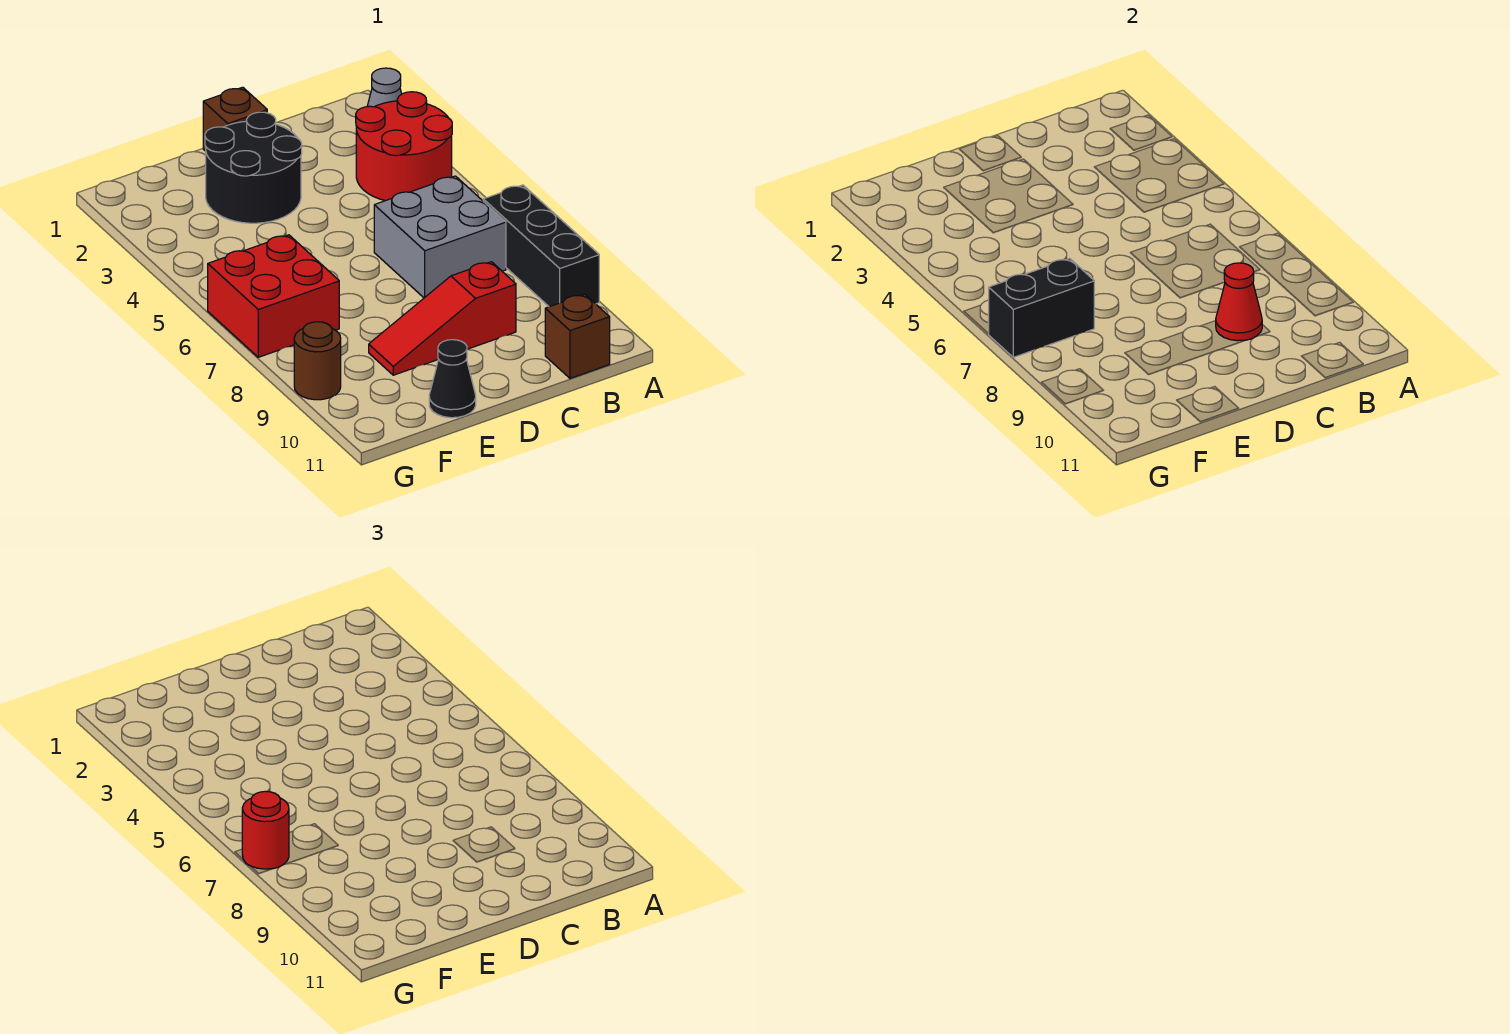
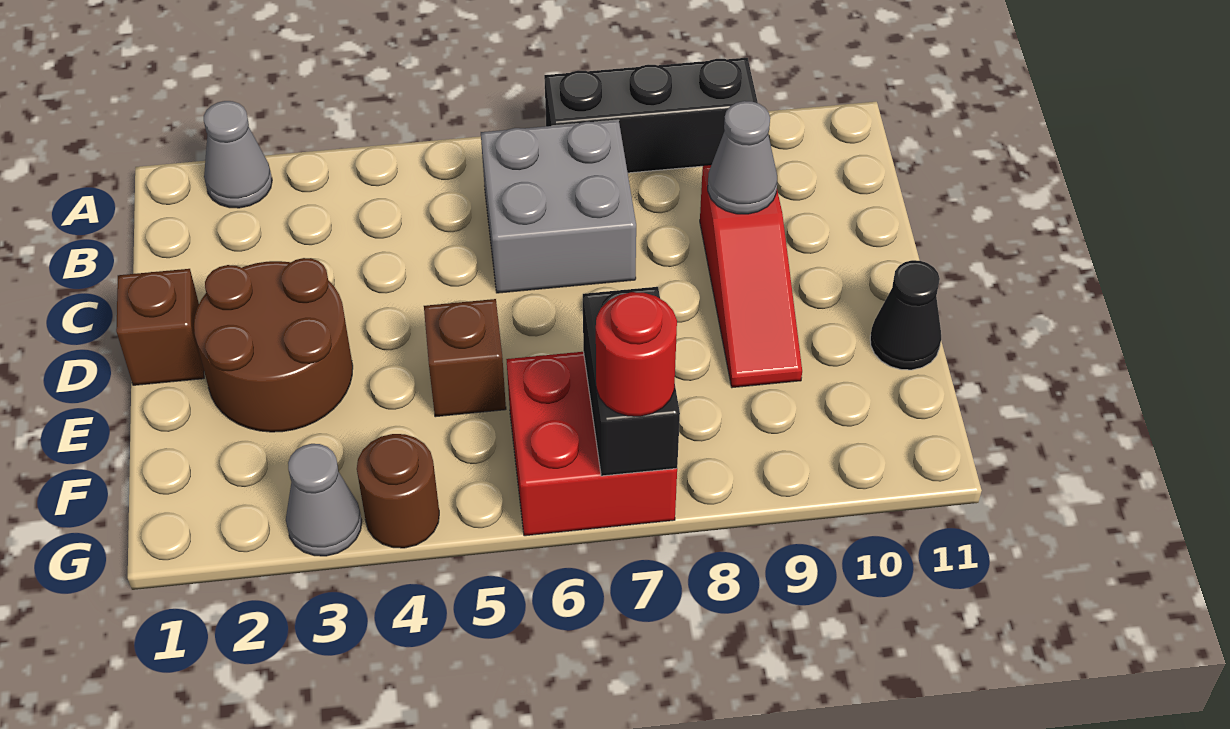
red 2x2 round brick [356,92,452,201] -> none
brown 1x1 brick [545,294,610,378] -> brown 1x1 brick moved to [424,299,506,417]
red 1x1 cone [1216,263,1262,341] -> grey 1x1 cone [708,101,777,214]
black 2x2 round brick [205,112,302,223] -> brown 2x2 round brick [194,258,353,432]
none -> grey 1x1 cone [286,444,362,556]
brown 1x1 round brick [294,322,341,400] -> brown 1x1 round brick moved to [357,434,439,548]

